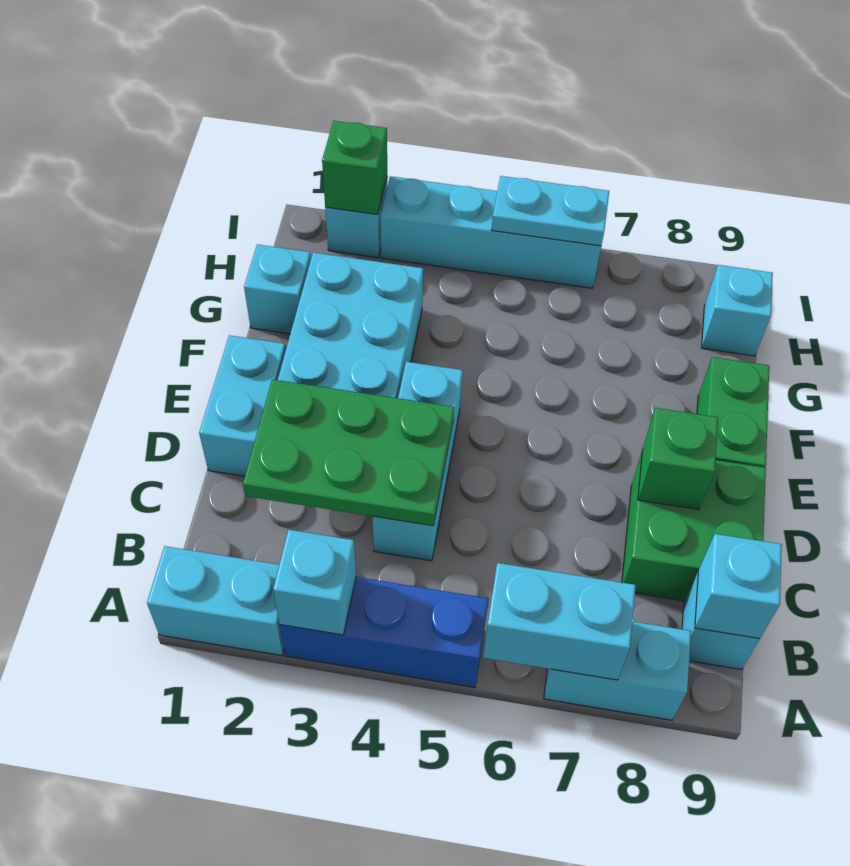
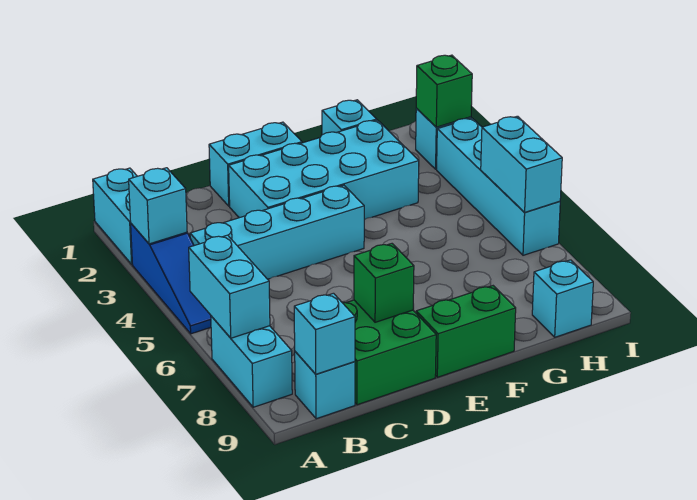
blue 1x3 brick [280,577,489,688] -> blue 1x3 slope [131,224,211,334]
green 2x3 plate [243,379,454,526] -> none
cyan 1x3 brick [373,362,463,561] -> cyan 1x4 brick [190,185,364,279]
cyan 1x2 plate [492,176,609,246] -> cyan 1x2 brick [481,116,562,212]

